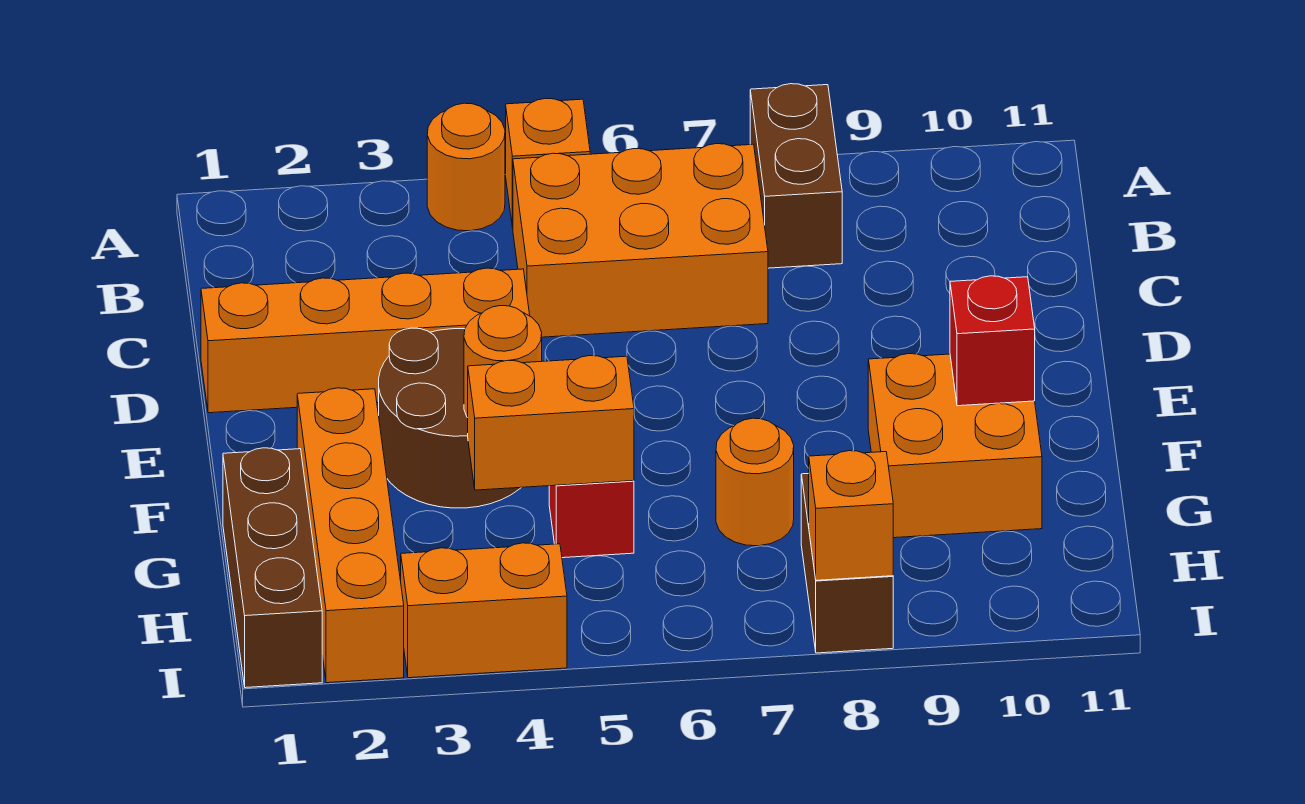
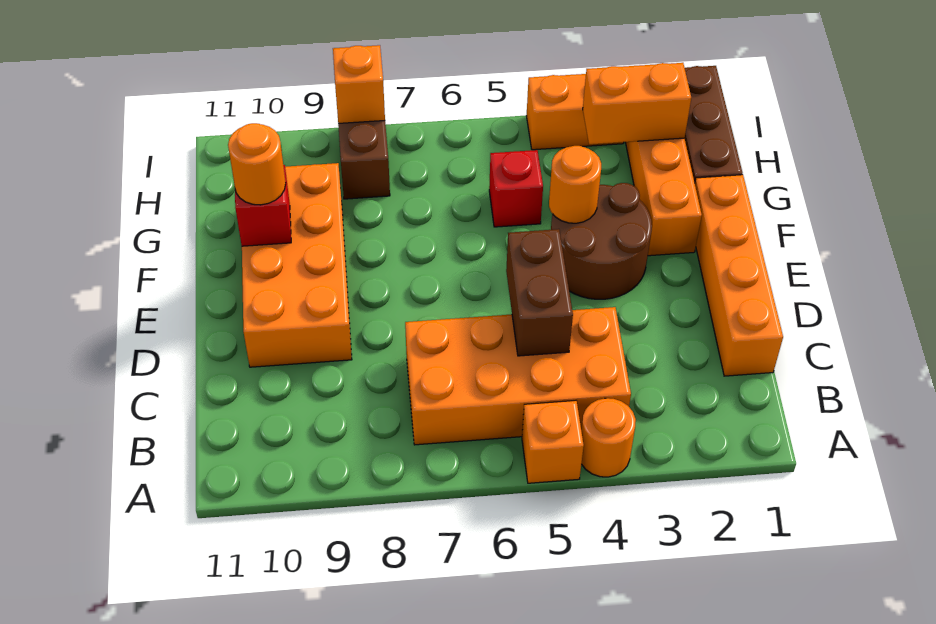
brown 1x2 brick [750,84,842,268] -> brown 1x2 brick moved to [506,229,573,356]
orange 2x3 brick [513,144,768,337] -> orange 2x4 brick [405,307,631,445]
orange 1x4 brick [201,268,530,413] -> orange 1x4 brick turned to [695,175,783,376]
orange 2x2 brick [868,354,1042,538] -> orange 2x4 brick [242,163,352,367]
orange 1x2 brick [468,356,634,490] -> orange 1x2 brick moved to [583,63,691,144]
orange 1x1 round brick [716,418,794,546] -> orange 1x1 round brick moved to [228,123,286,205]

